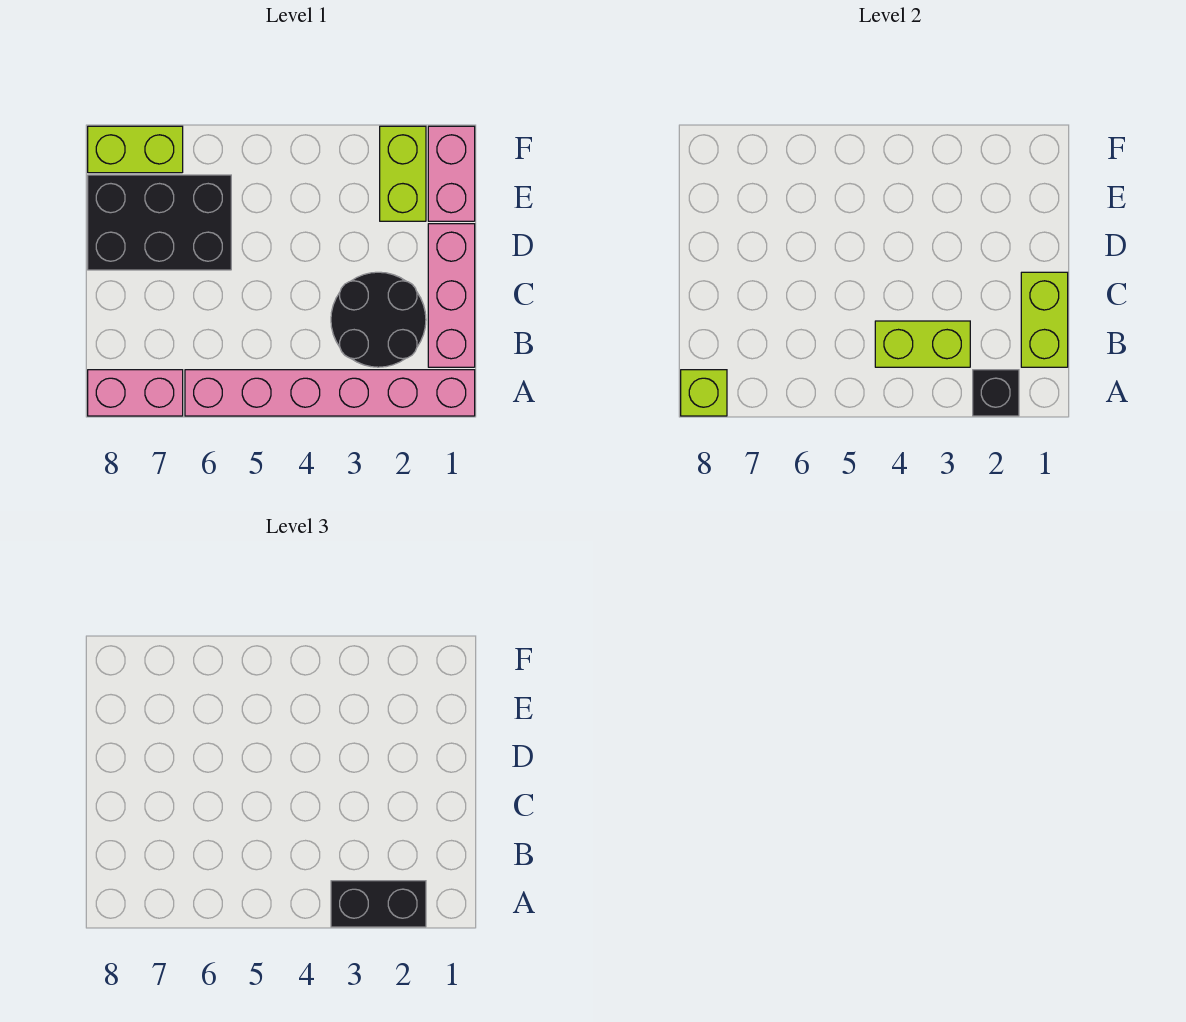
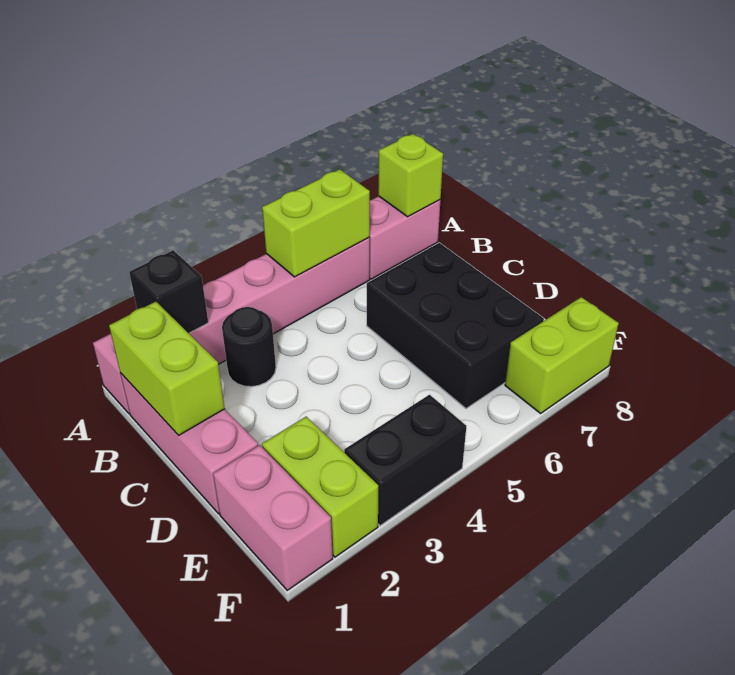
black 1x2 brick [331,881,426,927] -> black 1x2 brick moved to [344,395,466,526]
black 2x2 round brick [331,272,426,367] -> black 1x1 round brick [222,307,276,387]
lime 1x2 brick [875,321,970,367] -> lime 1x2 brick moved to [262,169,370,277]
black 2x3 brick [88,175,231,270] -> black 2x3 brick turned to [367,243,544,408]

